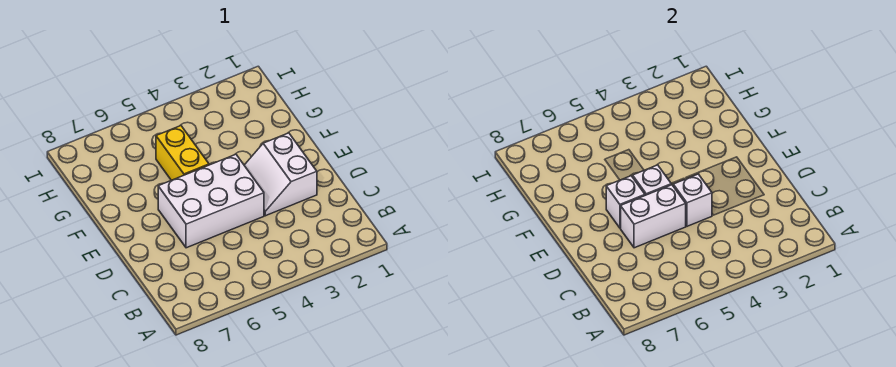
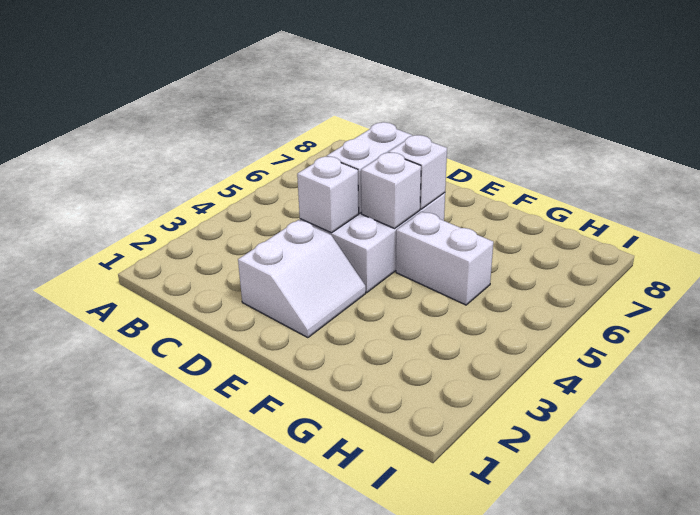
white 2x2 slope [244,133,317,216] -> white 2x2 slope turned to [238,220,366,338]
yellow 1x2 brick [156,126,209,180] -> white 1x2 brick [396,212,493,305]

